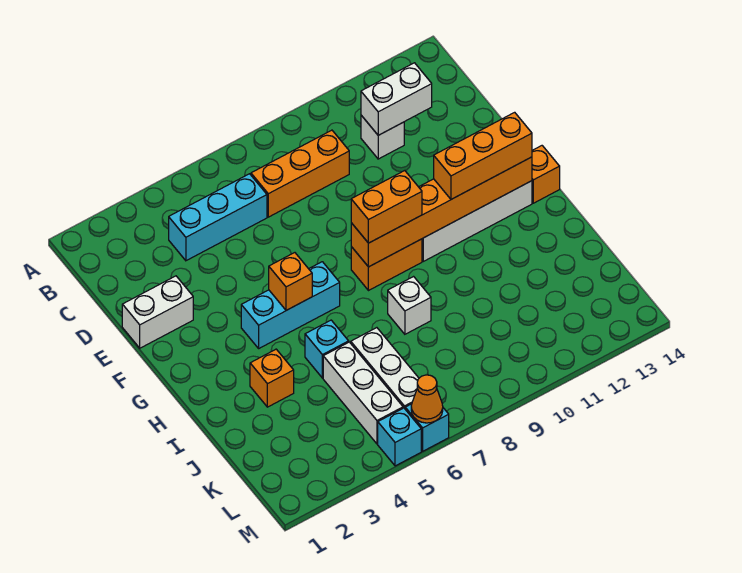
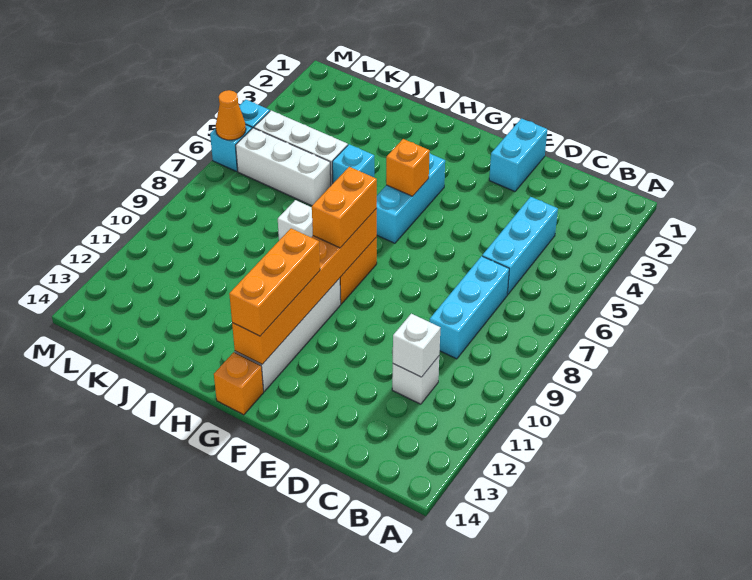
orange 1x3 brick [251,130,349,217] -> cyan 1x3 brick [430,256,509,359]
white 1x2 brick [361,63,432,135] -> white 1x1 brick [393,314,440,377]
white 1x2 brick [122,276,193,348] -> cyan 1x2 brick [489,119,547,191]
orange 1x1 brick [250,349,294,407] -> none

